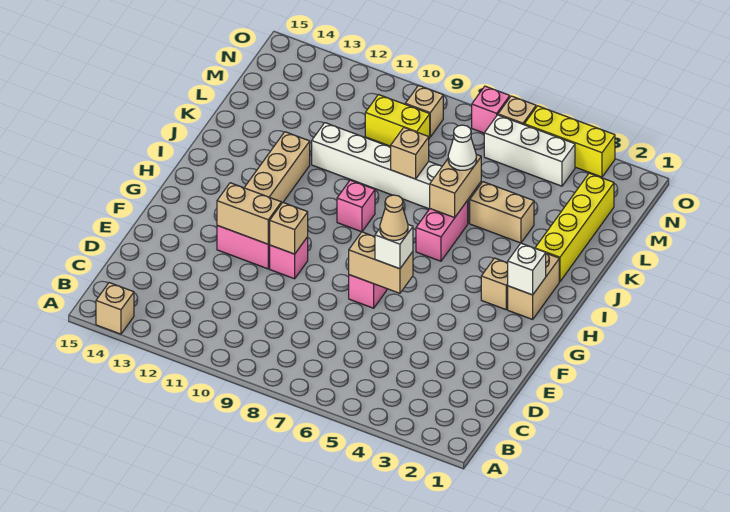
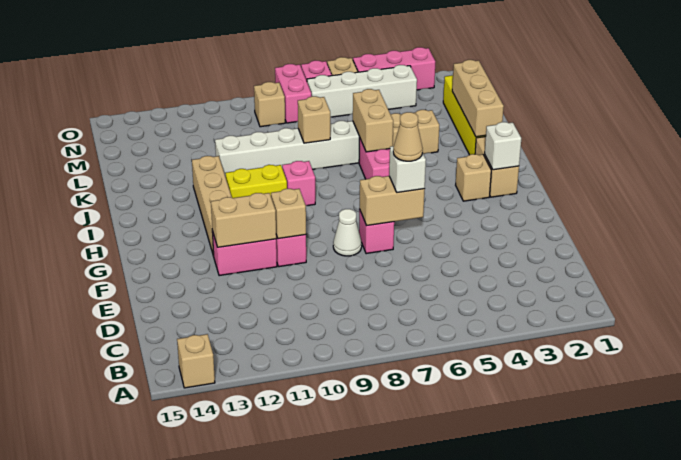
none -> tan 1x3 brick [452,60,504,137]
white 1x1 cone [448,125,476,170] -> white 1x1 cone moved to [333,209,362,256]
yellow 1x2 brick [365,95,430,146] -> yellow 1x2 brick moved to [226,165,287,198]
white 1x3 brick [484,115,575,186] -> white 1x4 brick [307,65,417,117]
none -> pink 1x2 brick [275,64,312,123]
yellow 1x3 brick [524,106,615,177] -> pink 1x3 brick [353,47,435,90]

